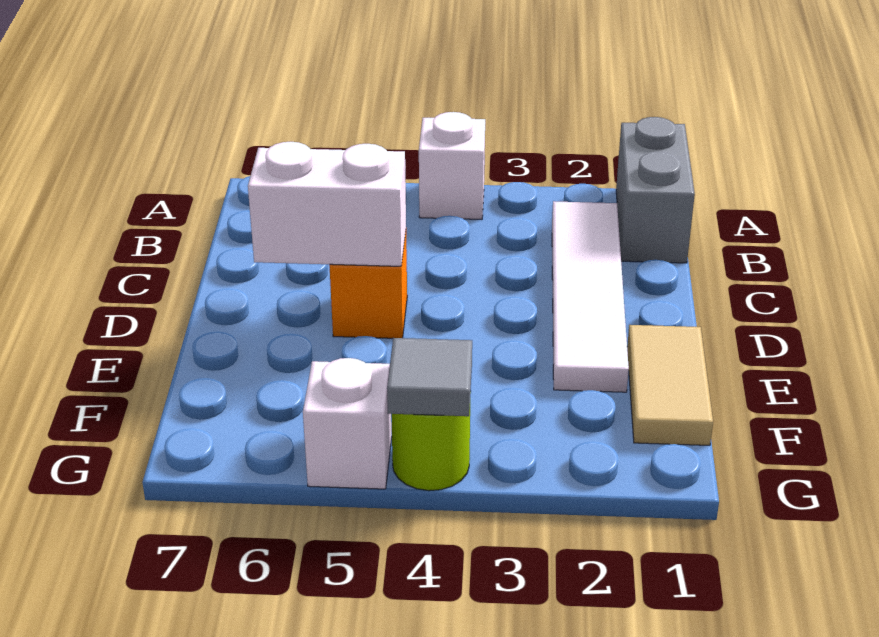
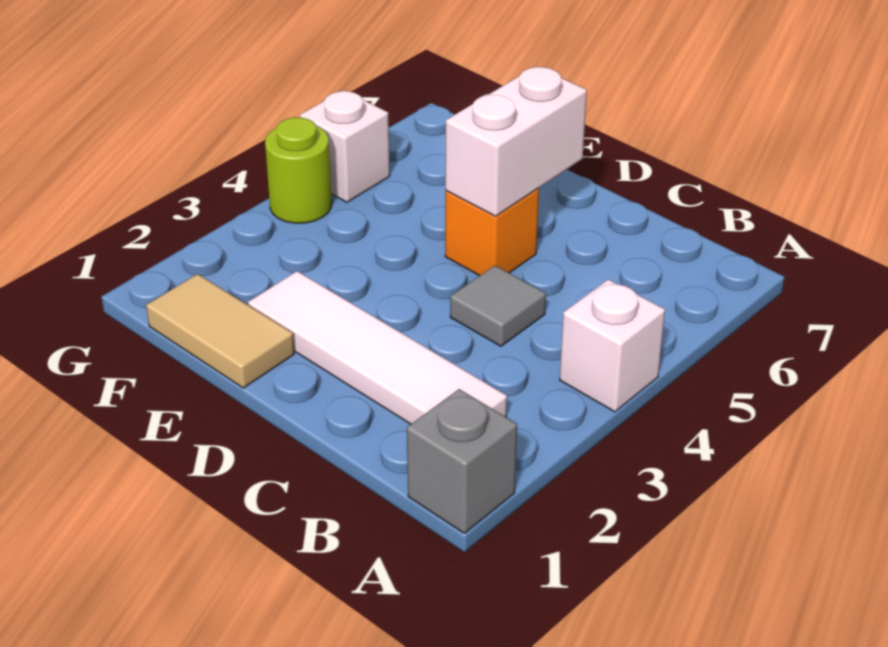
grey 1x2 brick [616,117,695,263] -> grey 1x1 brick [407,389,517,533]
grey 1x1 tile [387,338,472,416] -> grey 1x1 tile moved to [450,265,546,346]

